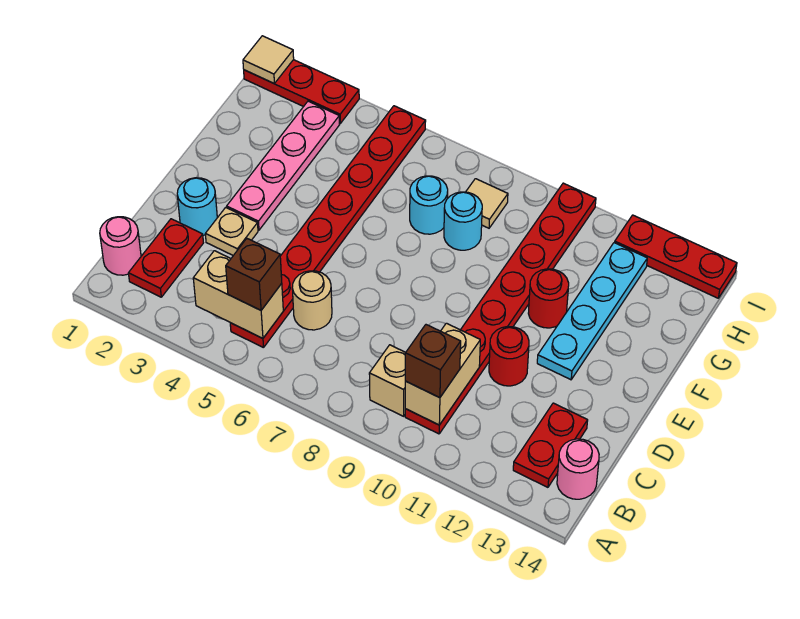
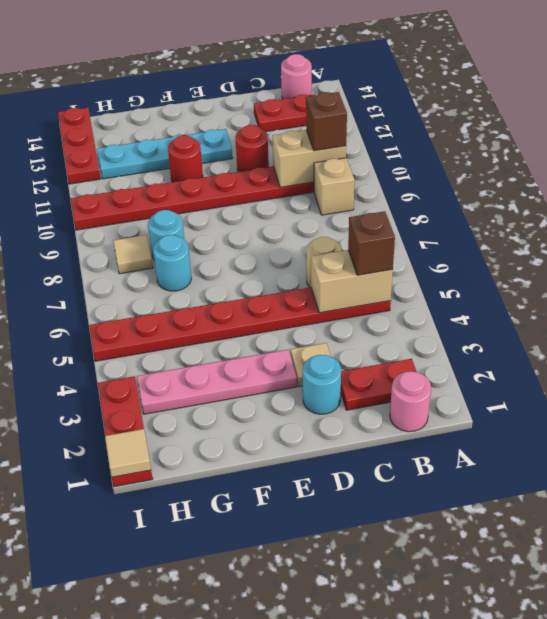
tan 1x2 brick [193,251,283,338] -> tan 1x2 brick turned to [311,250,393,313]

